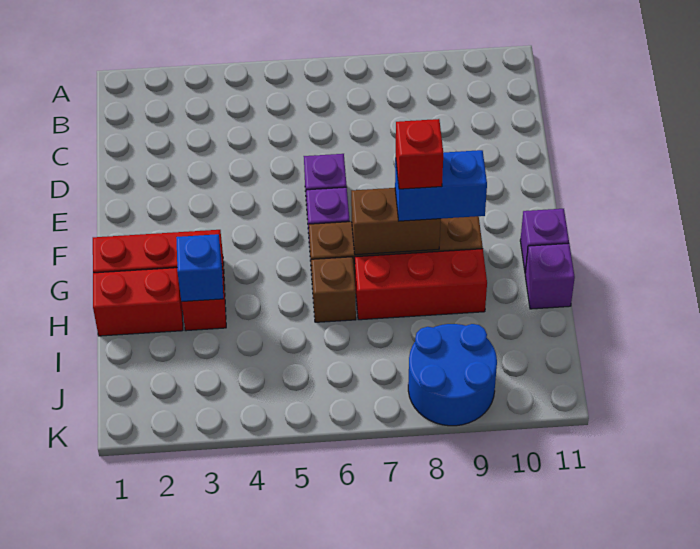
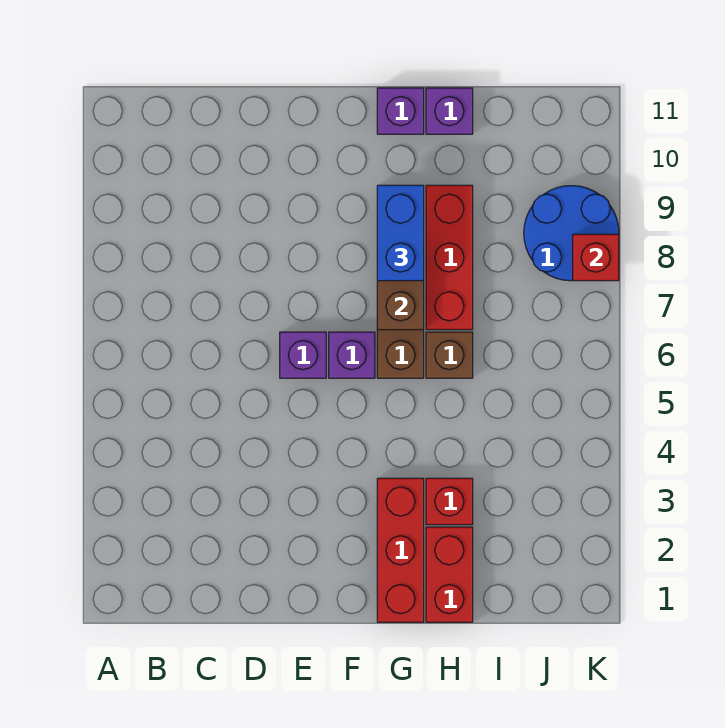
red 1x1 brick [396,119,443,189] -> red 1x1 brick moved to [573,234,619,281]
blue 1x1 brick [176,234,223,302] -> none

